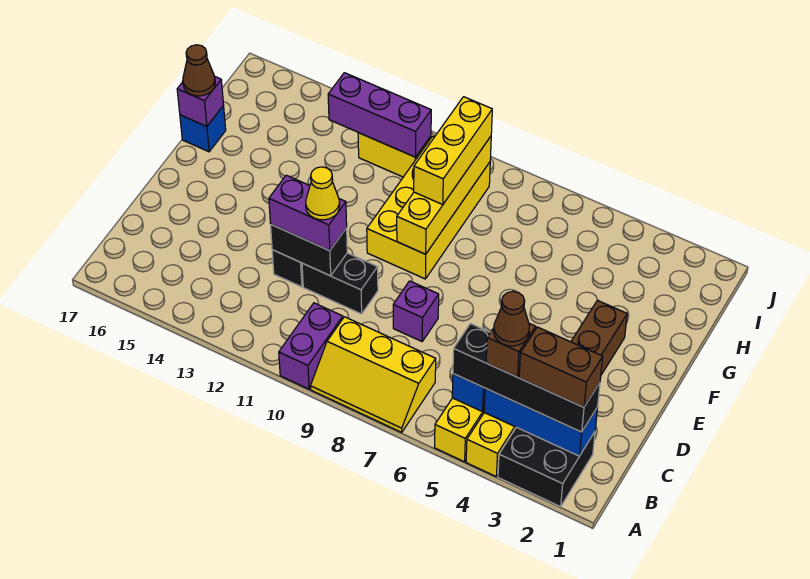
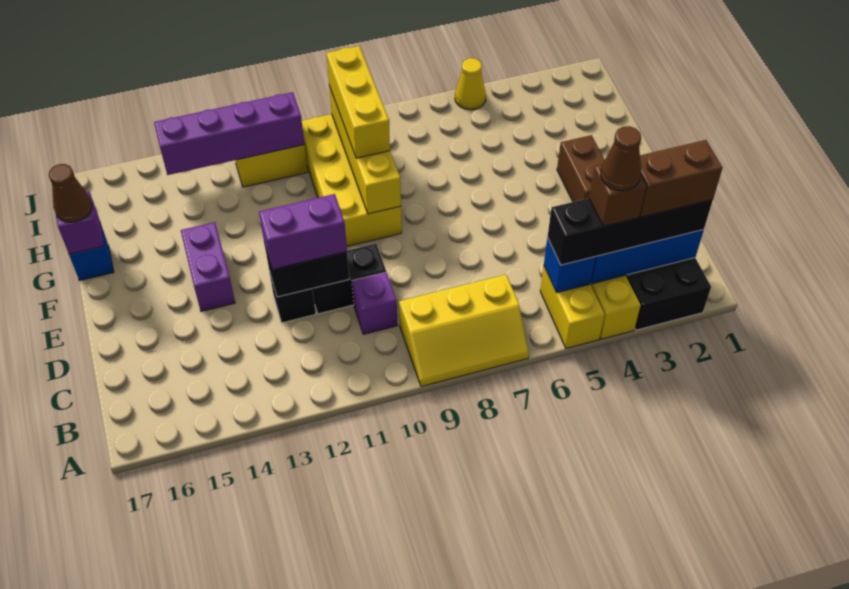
purple 1x2 brick [279,303,343,389] -> purple 1x2 brick moved to [181,222,235,311]
purple 1x1 brick [393,281,439,341] -> purple 1x1 brick moved to [352,272,398,334]
yellow 1x1 cone [306,167,340,220] -> yellow 1x1 cone moved to [455,58,486,110]
purple 1x3 brick [328,73,431,157] -> purple 1x4 brick [154,92,304,175]

